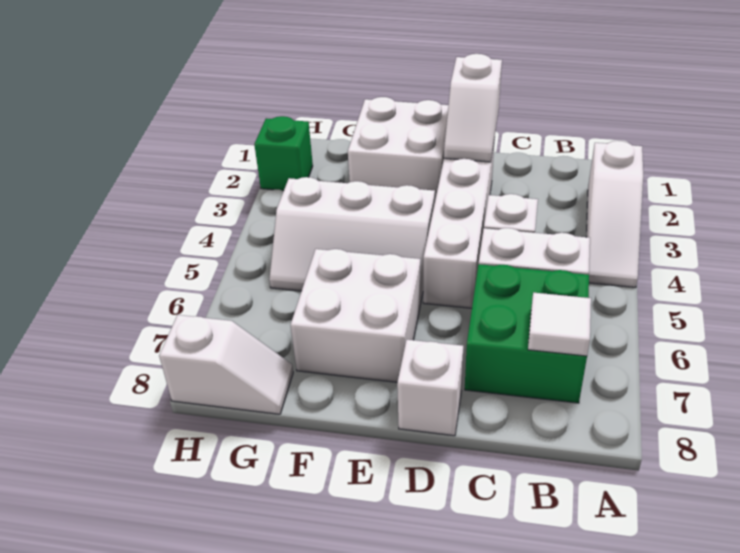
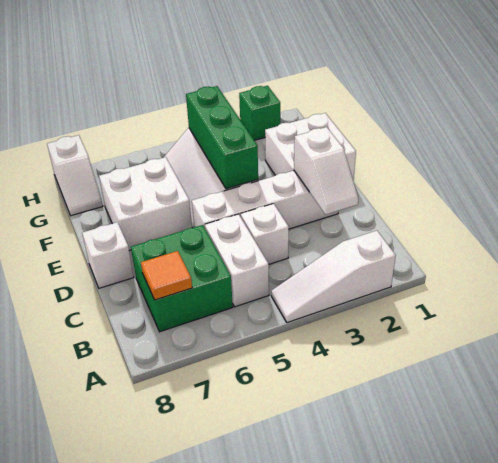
white 1x1 tile [528,293,591,356] -> orange 1x1 tile [141,251,192,300]
white 1x2 slope [444,54,502,162] -> white 1x2 slope turned to [294,127,358,215]
none -> green 1x3 brick [186,86,258,189]

